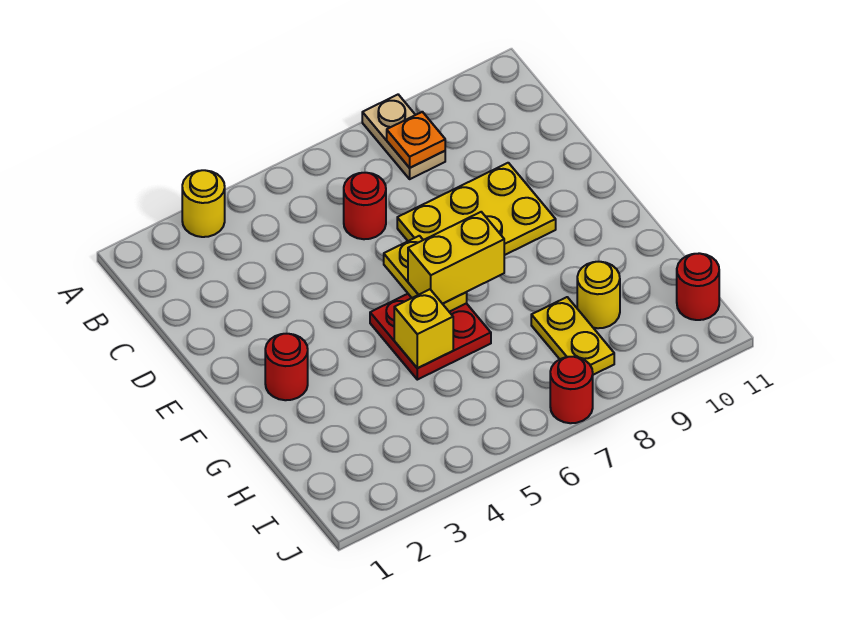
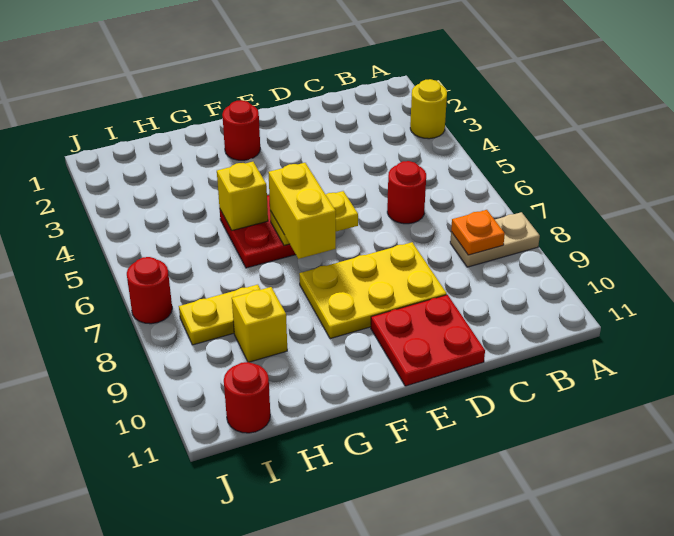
yellow 2x3 plate [397,163,556,255] -> yellow 2x3 plate turned to [299,242,447,339]
none -> red 2x2 plate [371,295,485,386]
yellow 1x1 round brick [577,262,620,328] -> yellow 1x1 brick [232,287,287,362]

